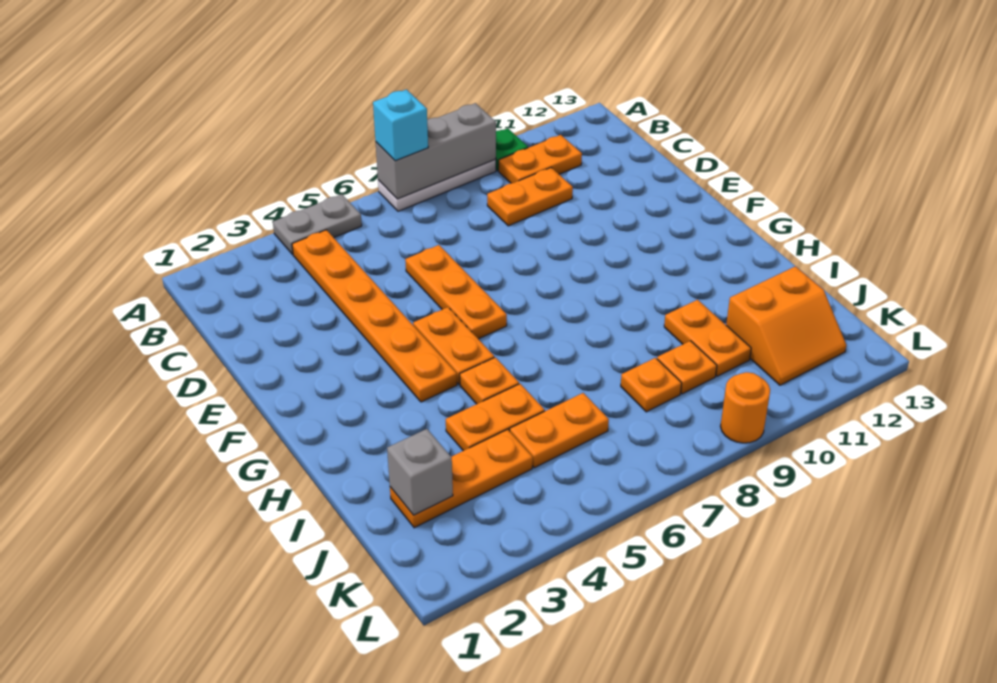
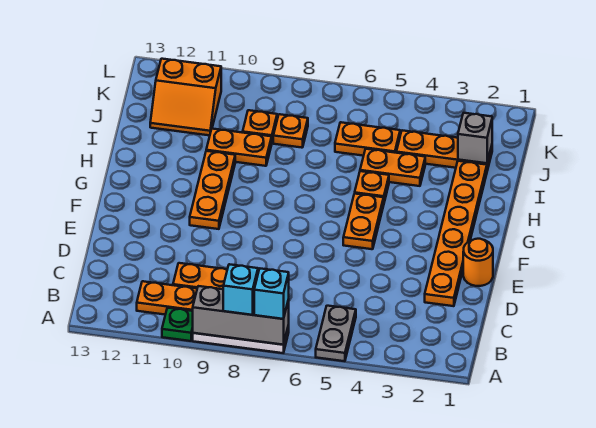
grey 1x2 plate [273,194,362,255] -> grey 1x2 plate turned to [316,306,356,361]
none -> cyan 1x1 brick [223,264,258,315]
orange 1x6 plate [292,230,457,402] -> orange 1x6 plate moved to [425,161,487,306]
orange 1x3 plate [405,245,507,339] -> orange 1x3 plate moved to [190,151,235,229]
orange 1x2 plate [664,300,751,376] -> orange 1x2 plate turned to [206,129,272,166]
orange 2x2 slope [726,266,846,385] -> orange 2x2 slope turned to [150,59,221,135]
orange 1x1 round brick [720,372,770,443] -> orange 1x1 round brick moved to [463,239,493,286]

